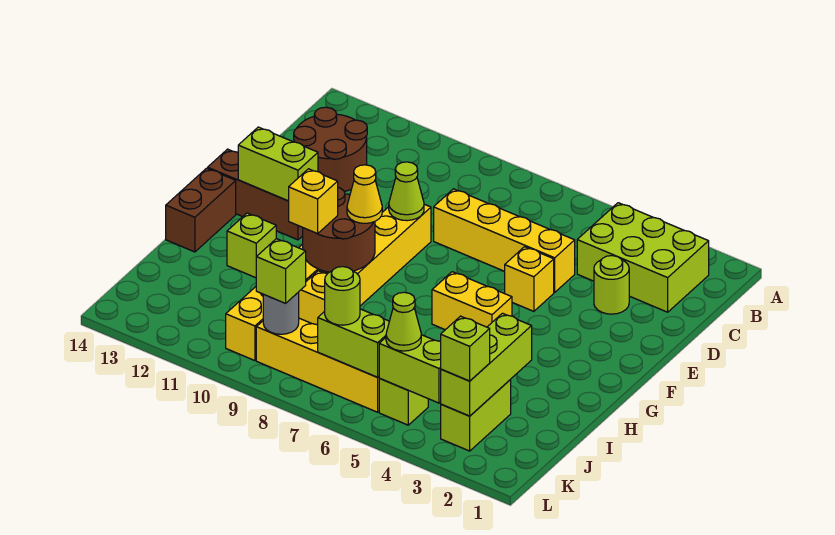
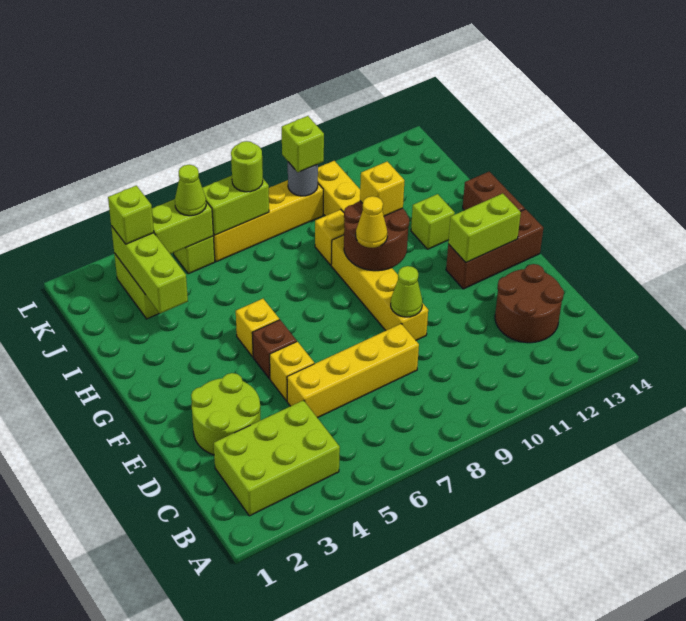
lime 1x1 round brick [594,256,629,314] -> lime 2x2 round brick [191,373,260,455]
none -> brown 1x1 brick [252,320,297,379]
yellow 1x2 brick [432,272,512,330] -> yellow 1x1 brick [236,299,279,357]

